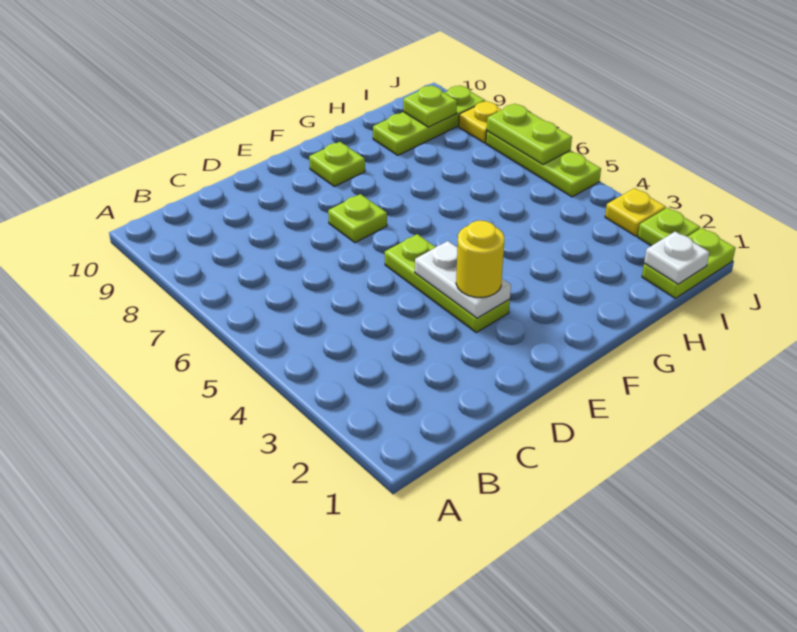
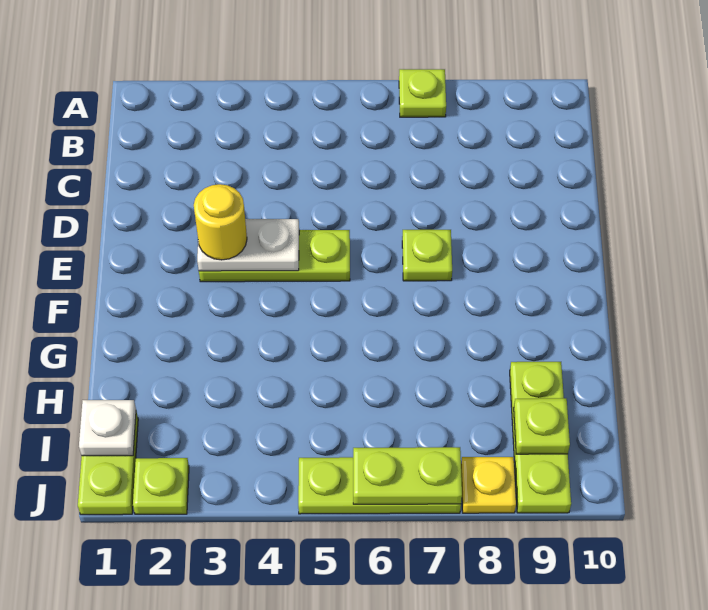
lime 1x1 plate [309,142,365,186] -> lime 1x1 plate moved to [399,69,446,117]
yellow 1x1 plate [605,188,666,236] -> none

